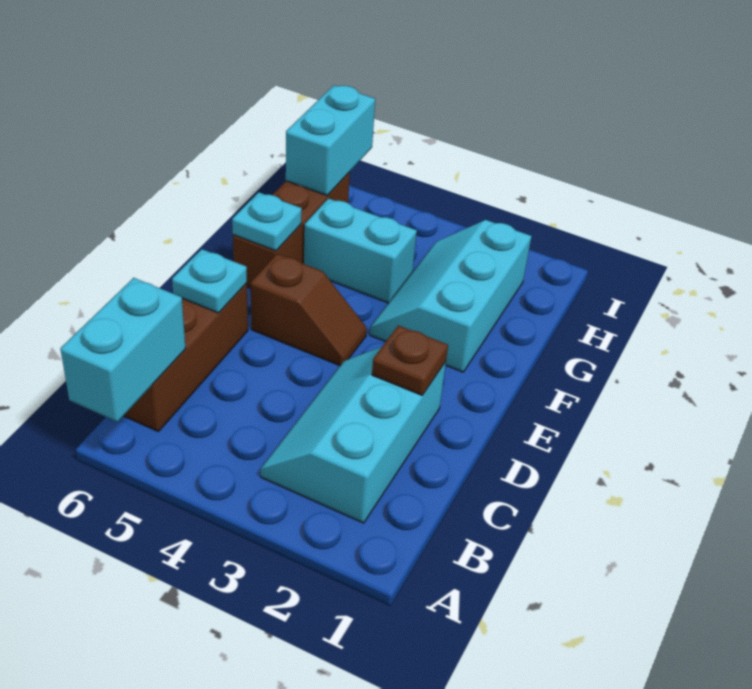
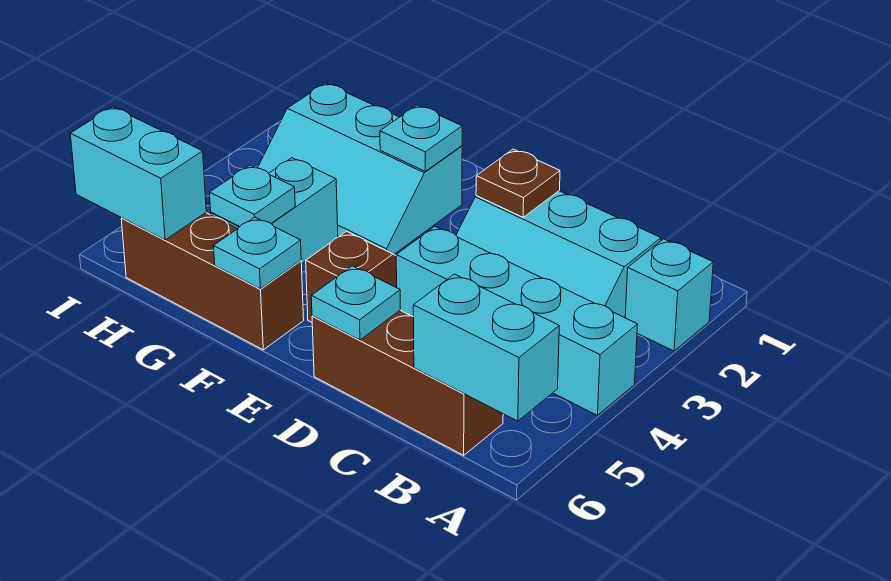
none -> cyan 1x1 brick [625,239,713,351]
none -> cyan 1x4 brick [396,227,638,415]
none -> cyan 1x1 plate [380,105,462,171]
none -> cyan 1x1 plate [210,165,295,226]

